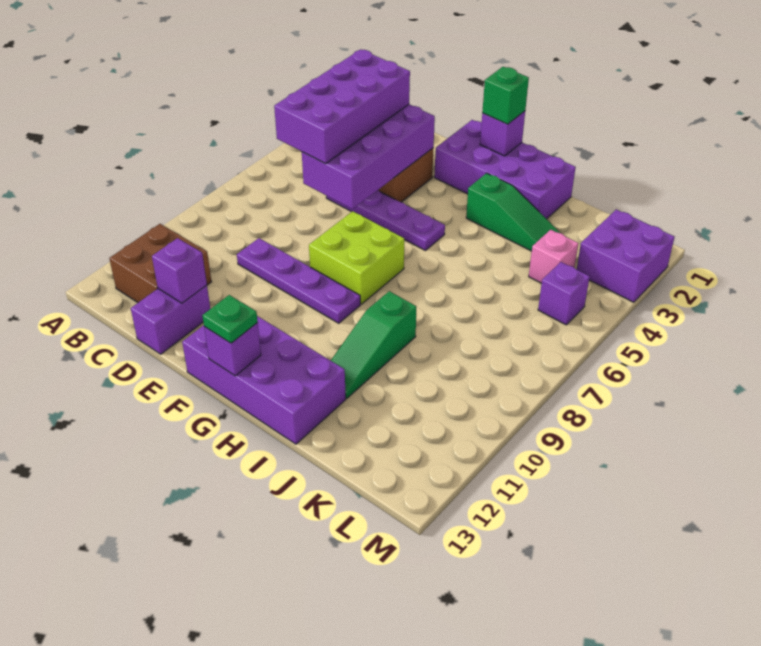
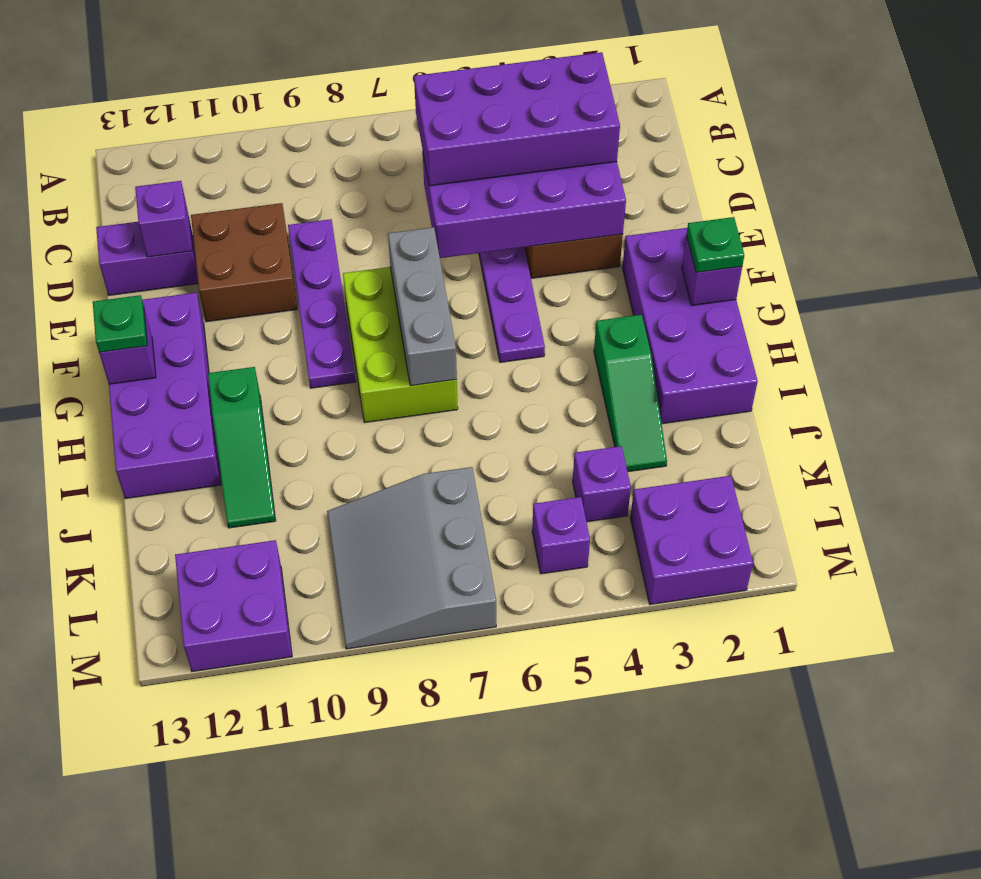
brown 2x2 brick [109,224,211,302] -> brown 2x2 brick moved to [191,203,297,322]
lime 2x2 brick [309,211,404,304] -> lime 2x3 brick [343,267,458,423]
none -> grey 1x3 brick [388,227,457,386]
green 1x1 brick [482,67,529,124] -> green 1x1 plate [687,217,744,272]
green 1x3 slope [331,291,416,399] -> green 1x3 slope turned to [208,367,276,528]
pink 1x1 brick [529,230,578,283] -> purple 1x1 brick [573,446,631,522]
none -> grey 3x3 slope [327,467,496,649]
none -> purple 2x2 brick [175,540,292,671]

